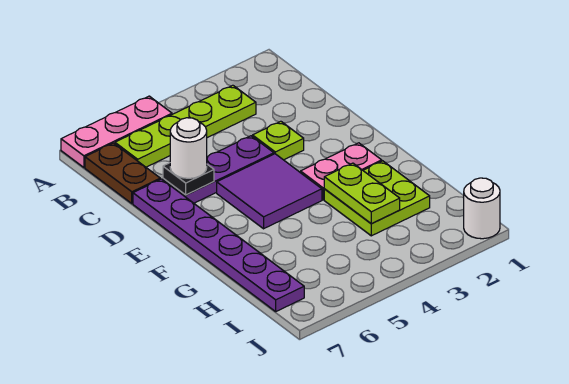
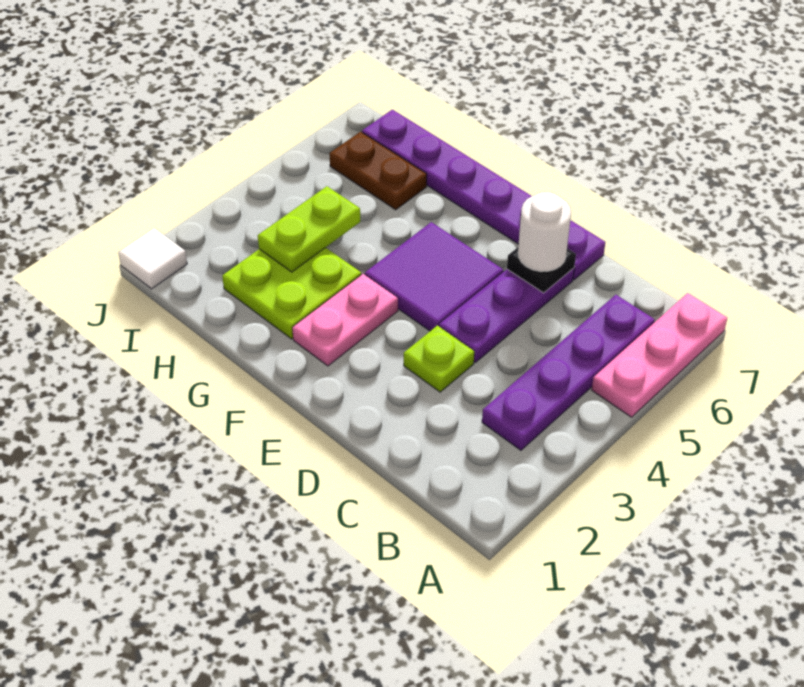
lime 1x4 plate [115,85,256,167] -> purple 1x4 plate [482,295,655,450]
brown 1x2 plate [85,143,160,203] -> brown 1x2 plate moved to [329,131,427,210]
lime 1x2 plate [324,163,400,224] -> lime 1x2 plate turned to [258,186,360,272]
white 1x1 round brick [464,178,500,239] -> white 1x1 tile [118,228,187,289]

